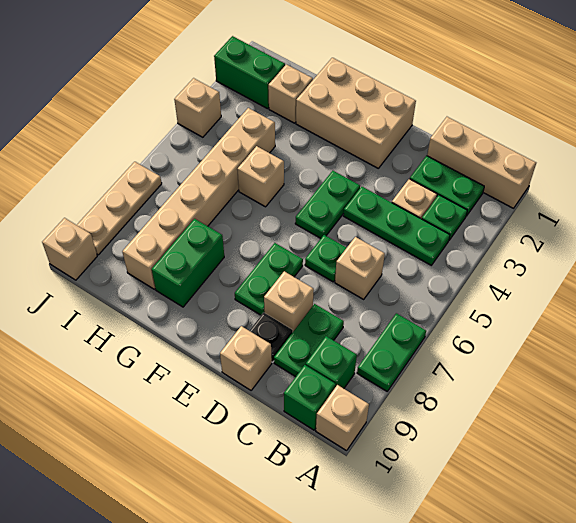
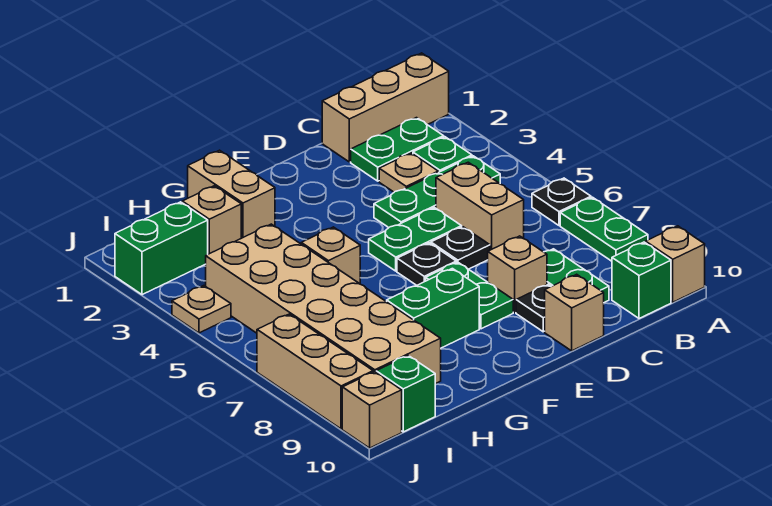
none -> black 1x1 plate [532,178,591,225]
green 1x1 brick [306,336,357,388] -> green 1x1 brick moved to [376,356,435,432]
tan 1x1 brick [335,237,385,299] -> tan 1x2 brick [436,162,524,250]
green 1x1 plate [305,235,346,282] -> black 1x1 plate [431,227,490,269]
tan 2x3 brick [296,58,416,168] -> tan 1x2 brick [188,150,275,238]
green 1x2 plate [295,171,360,238] -> green 1x2 plate turned to [369,208,462,271]
none -> black 1x1 plate [397,243,456,285]
green 1x2 brick [152,219,224,307] -> green 1x2 brick turned to [387,269,479,348]
tan 1x6 brick [122,108,275,289] -> tan 2x6 brick [206,224,441,384]
tan 1x1 brick [174,78,221,137] -> tan 1x1 plate [172,286,231,333]
tan 1x3 plate [77,162,162,255] -> tan 1x3 brick [257,314,373,429]

